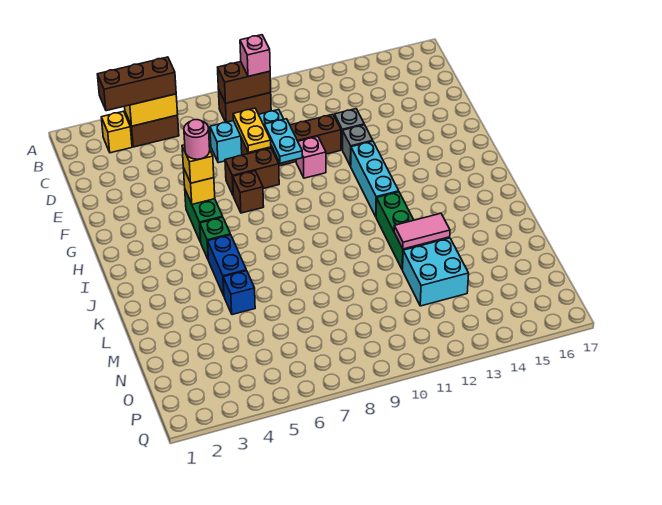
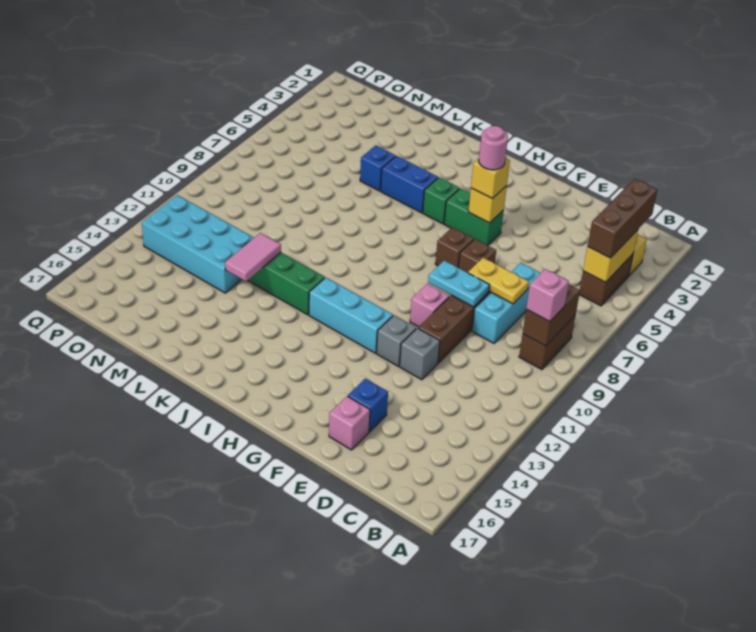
none -> blue 1x1 brick [348,379,388,432]
none -> pink 1x1 brick [329,396,370,450]
brown 1x2 brick [225,148,279,195] -> brown 1x1 brick [458,239,496,273]
cyan 2x2 brick [403,238,469,306] -> cyan 2x4 brick [142,195,254,293]

